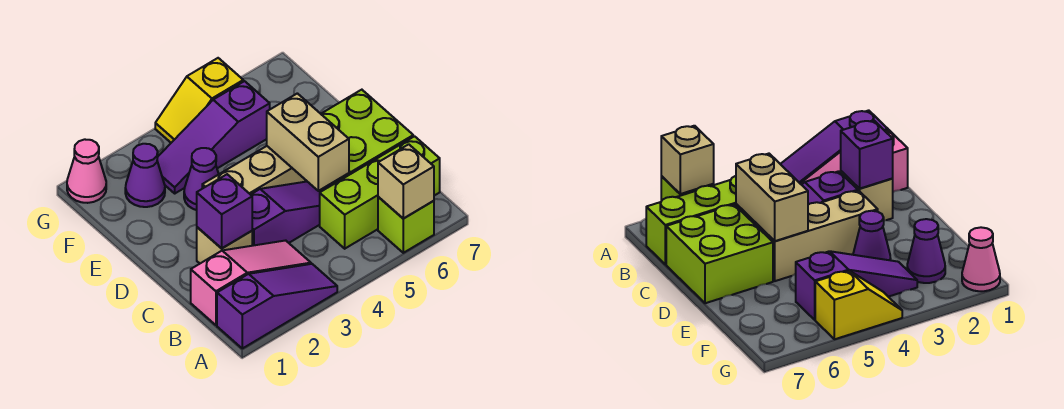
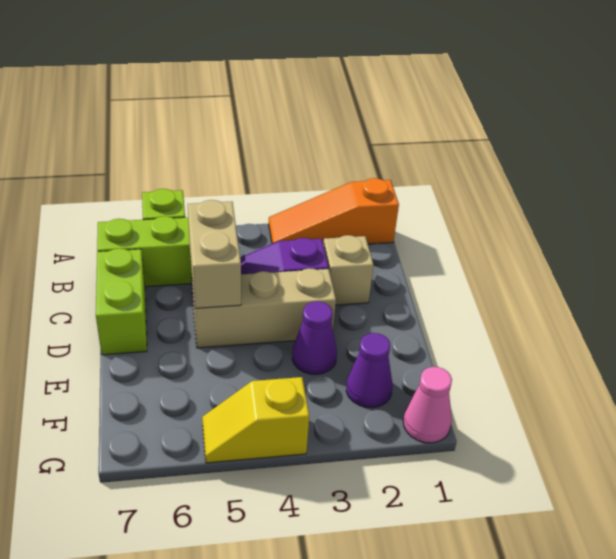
purple 1x3 slope [217,264,337,348] -> orange 1x3 slope [269,178,399,244]
tan 1x1 brick [378,144,434,219] -> none
pink 1x3 slope [191,240,311,325] -> none
purple 1x1 brick [197,174,252,248] -> none
lime 2x2 brick [321,90,413,186] -> lime 1x2 brick [96,248,147,355]
purple 1x3 slope [157,81,270,193] -> none
yellow 1x2 slope [155,58,243,143] -> yellow 1x2 slope turned to [202,377,309,463]

